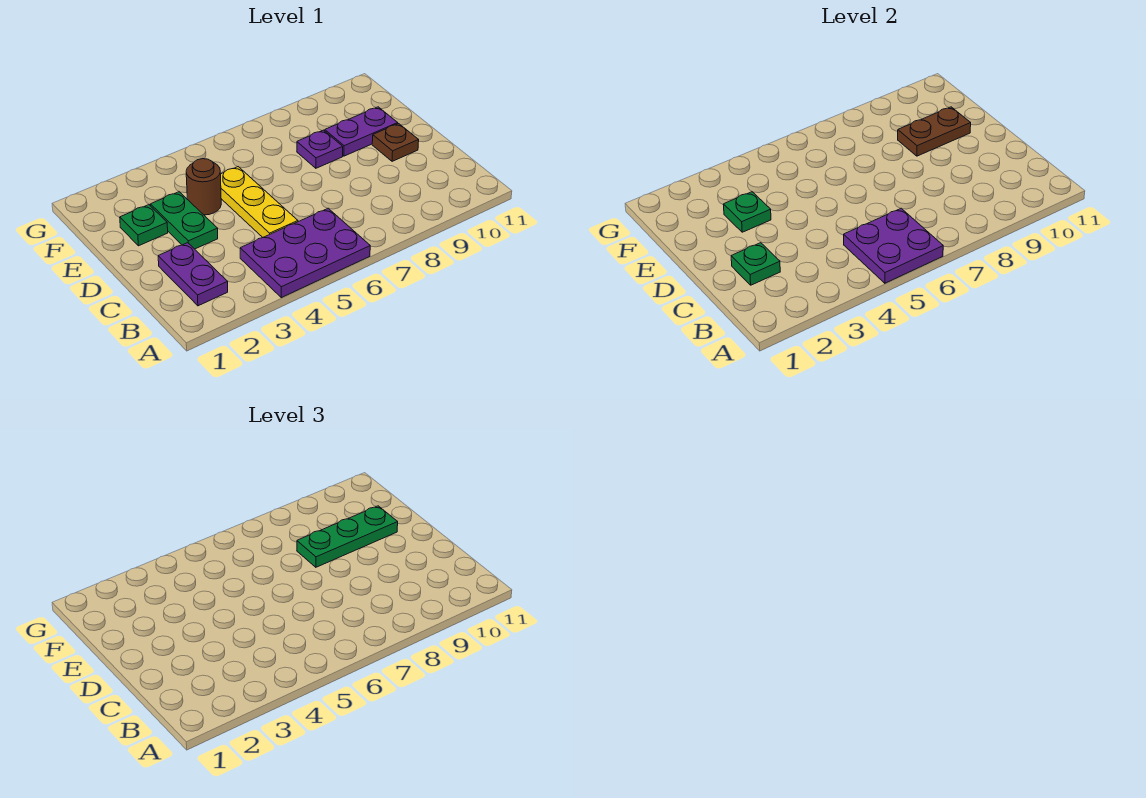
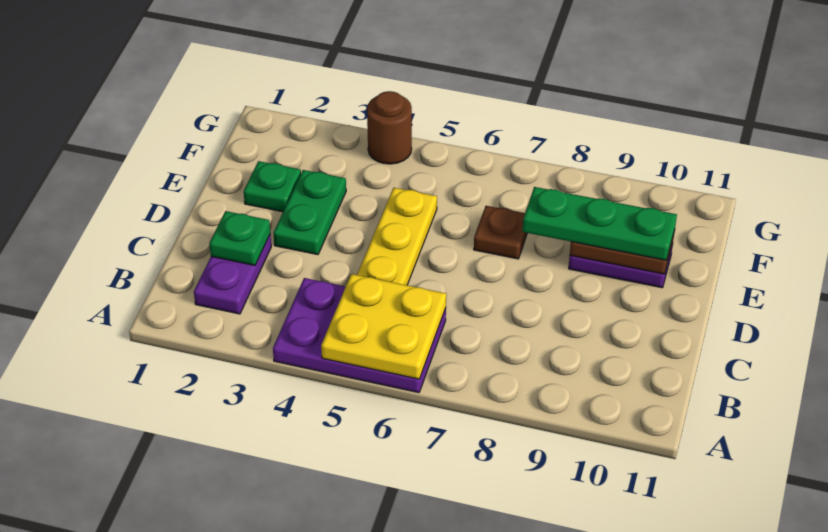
purple 2x2 plate [844,208,943,283] -> yellow 2x2 plate [321,274,446,379]
brown 1x1 plate [372,124,419,161] -> brown 1x1 plate moved to [474,206,527,259]
green 1x1 plate [723,192,771,232] -> none
brown 1x1 round brick [186,159,221,215] -> brown 1x1 round brick moved to [367,91,412,164]
purple 1x1 plate [297,130,343,168] -> none

